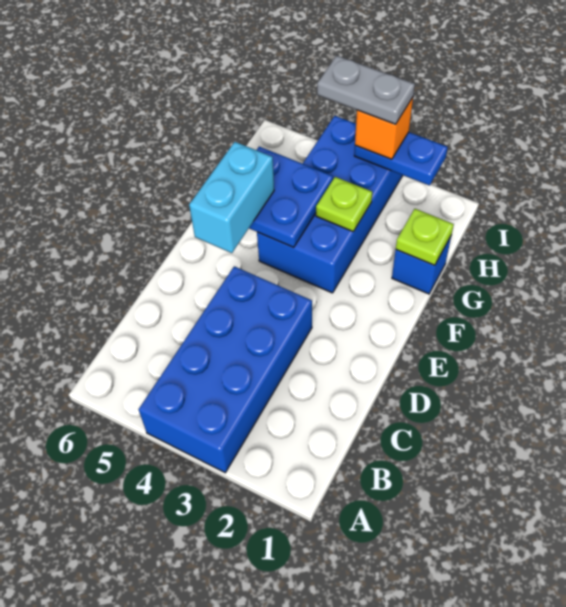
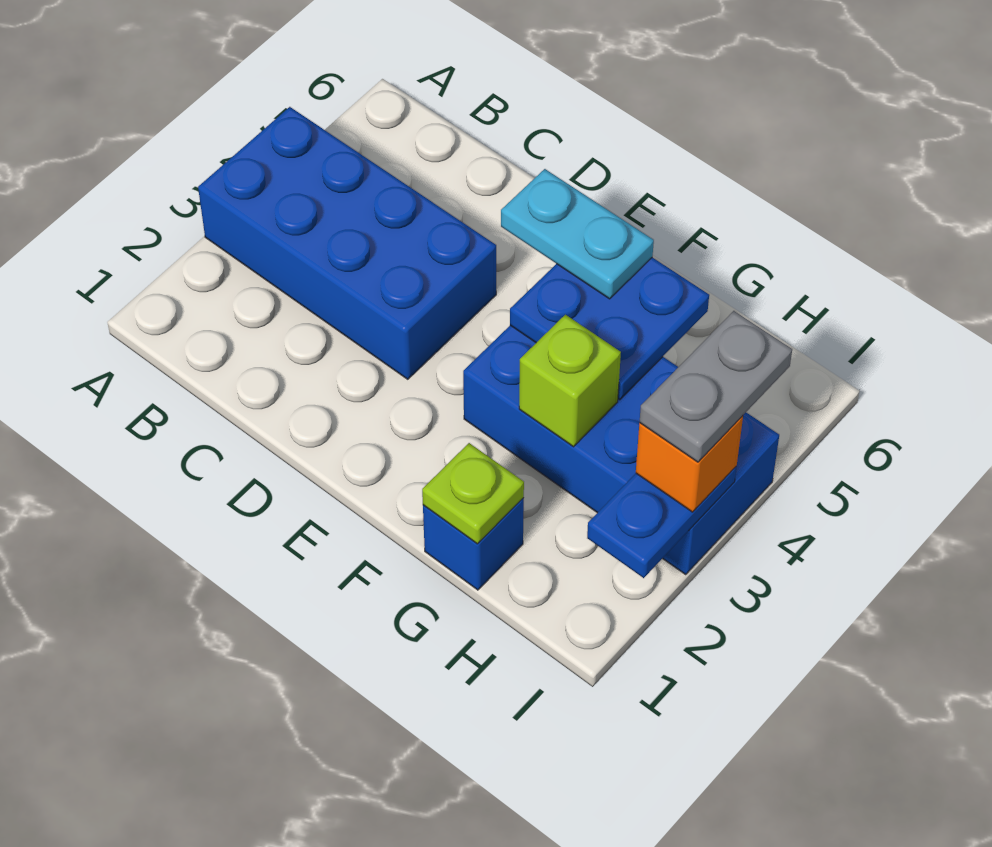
cyan 1x2 brick [189,142,274,253] -> cyan 1x2 plate [501,169,654,299]
lime 1x1 plate [316,177,372,231] -> lime 1x1 brick [519,315,621,447]

